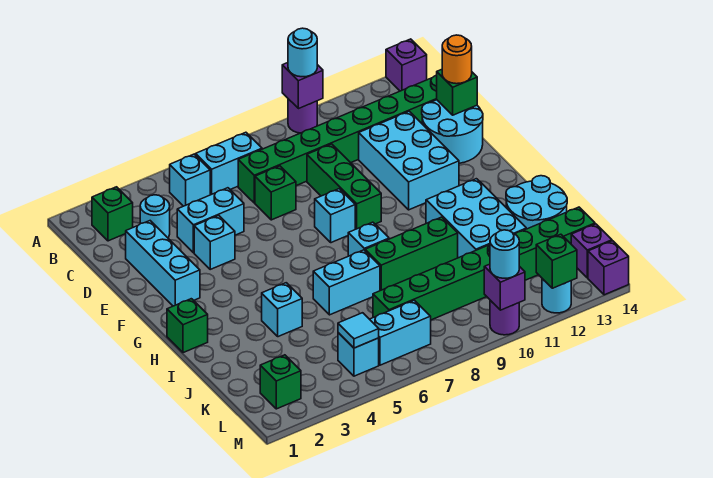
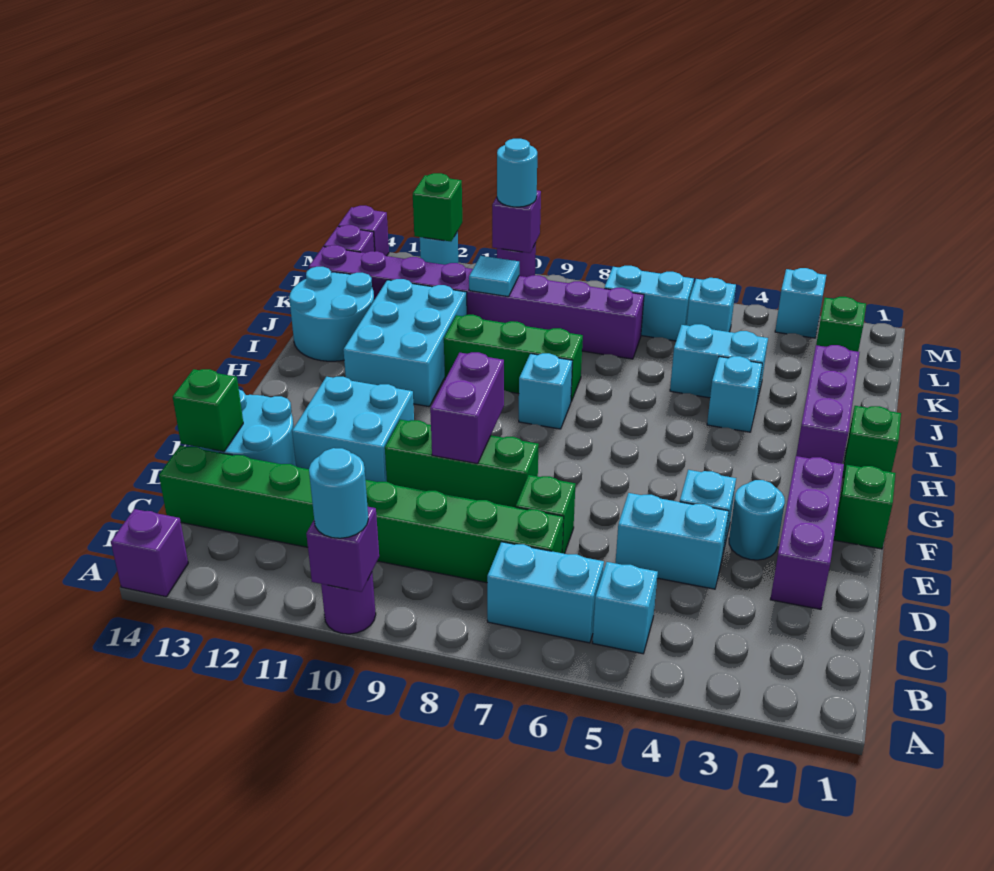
green 1x1 brick [92,187,133,241] -> green 1x1 brick moved to [834,465,896,549]
cyan 1x1 round brick [140,195,170,238] -> cyan 1x1 round brick moved to [729,480,785,560]
cyan 1x3 brick [126,221,200,306] -> purple 1x3 brick [770,456,844,609]
green 1x3 brick [307,144,381,229] -> green 1x3 brick turned to [385,420,539,507]
cyan 2x3 brick [359,111,459,210] -> cyan 2x2 brick [292,377,414,482]
orange 1x1 round brick [442,35,472,84] -> none
none -> purple 1x2 brick [430,352,504,464]
cyan 1x1 brick [315,189,355,243] -> cyan 1x1 brick moved to [775,268,826,338]
none -> purple 1x3 brick [796,345,860,464]
cyan 1x2 brick [313,250,380,315] -> cyan 1x2 brick moved to [670,324,768,401]
green 1x8 brick [373,207,595,320] -> purple 1x8 brick [309,245,644,359]
cyan 1x1 tile [338,313,379,348] -> cyan 1x1 tile moved to [469,256,519,297]

